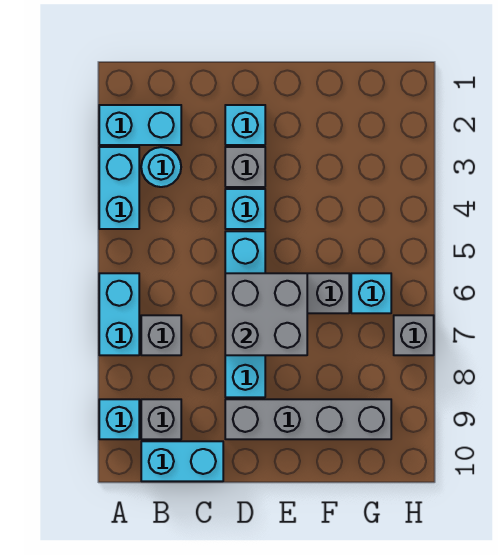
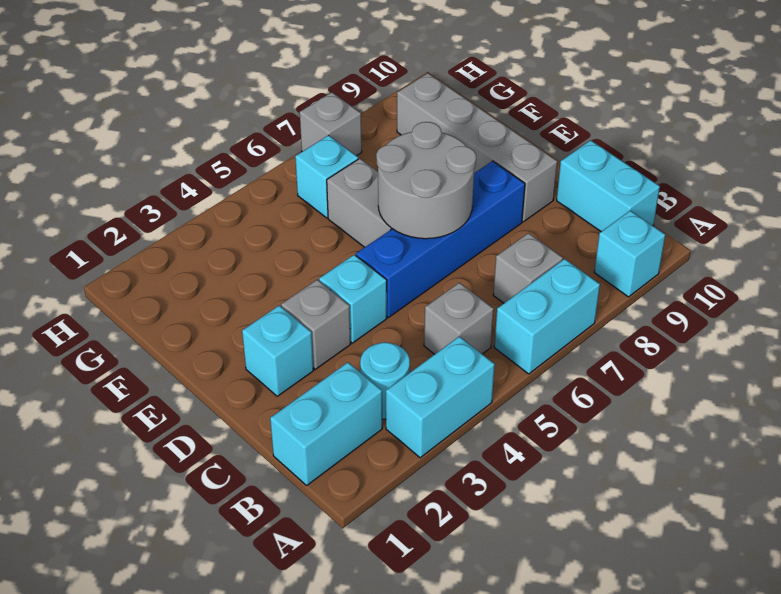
cyan 1x2 brick [99,105,181,145] -> cyan 1x2 brick turned to [270,362,382,485]
grey 1x1 brick [141,399,181,439] -> grey 1x1 brick moved to [424,283,494,354]
cyan 1x4 brick [225,231,265,397] -> blue 1x4 brick [356,161,525,317]
grey 2x2 brick [225,273,307,355] -> grey 2x2 round brick [376,122,476,239]

